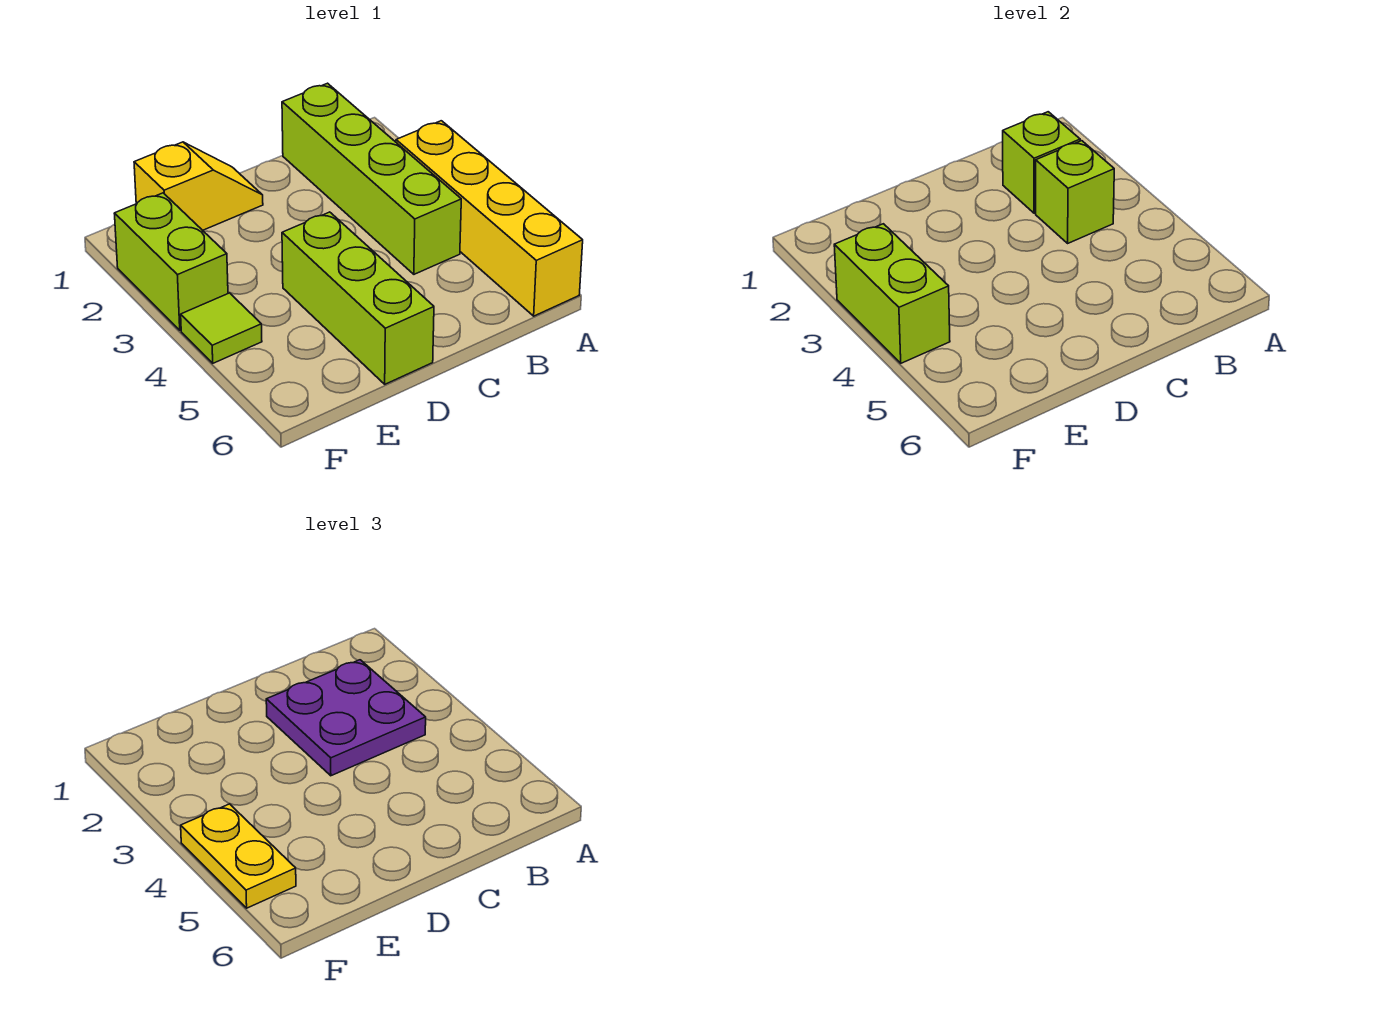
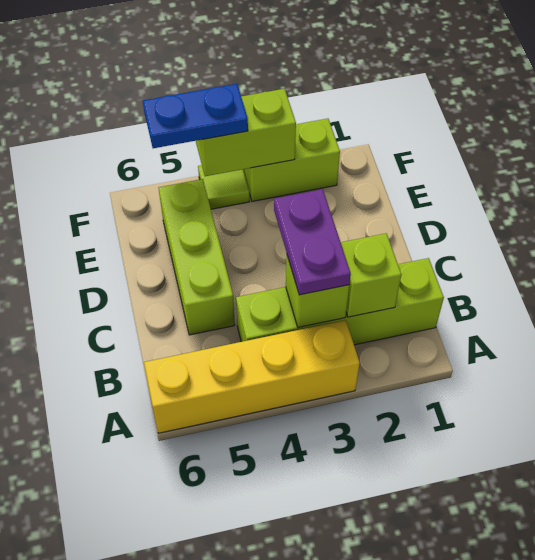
purple 2x2 plate [266,660,426,776] -> purple 1x2 plate [274,189,351,295]
yellow 1x2 slope [134,142,263,230] -> none
lime 1x3 brick [282,212,434,384] -> lime 1x3 brick turned to [159,179,235,335]
yellow 1x2 plate [181,804,296,908] -> blue 1x2 plate [143,84,248,148]

